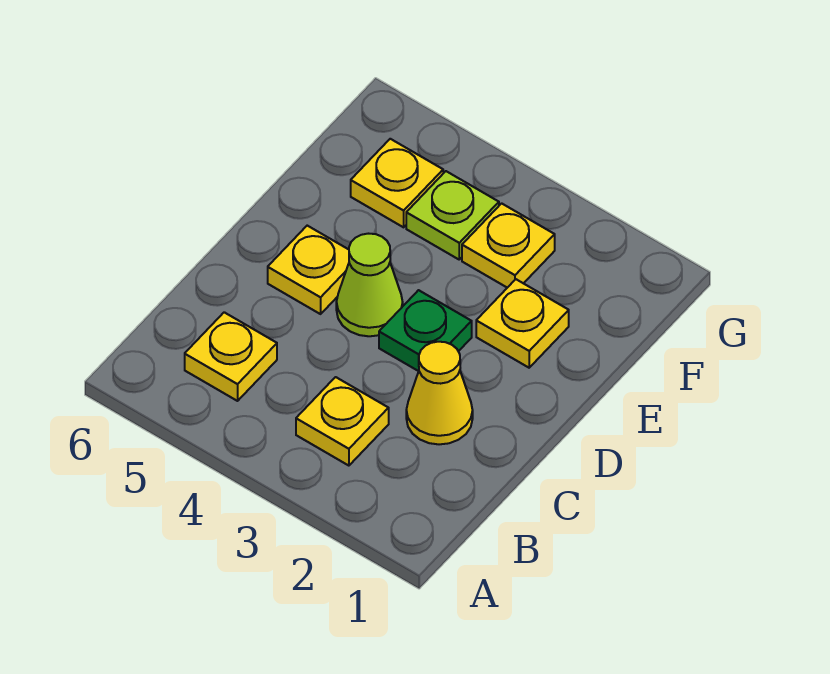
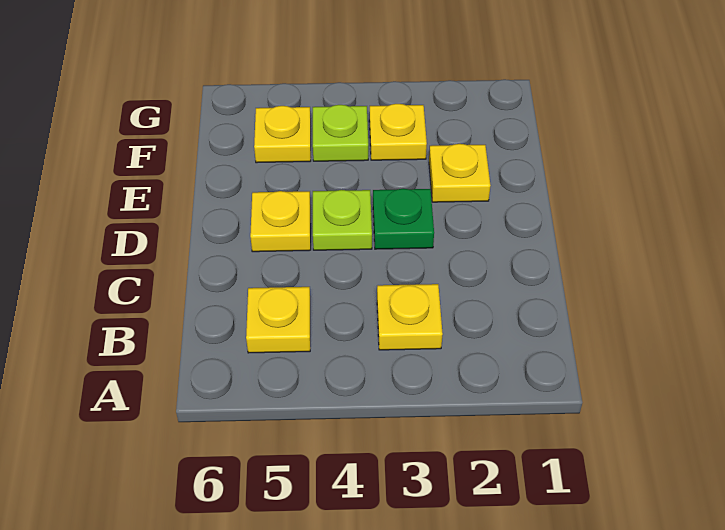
yellow 1x1 cone [406,342,473,444] -> none
lime 1x1 cone [336,234,403,336] -> lime 1x1 plate [313,190,372,250]

